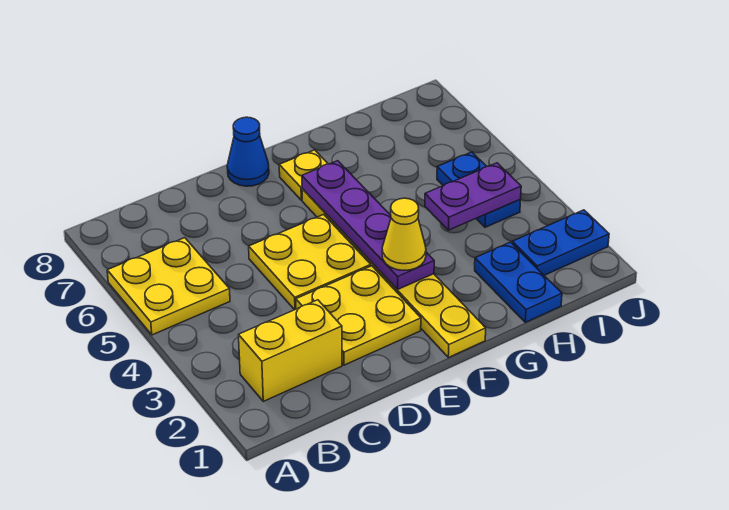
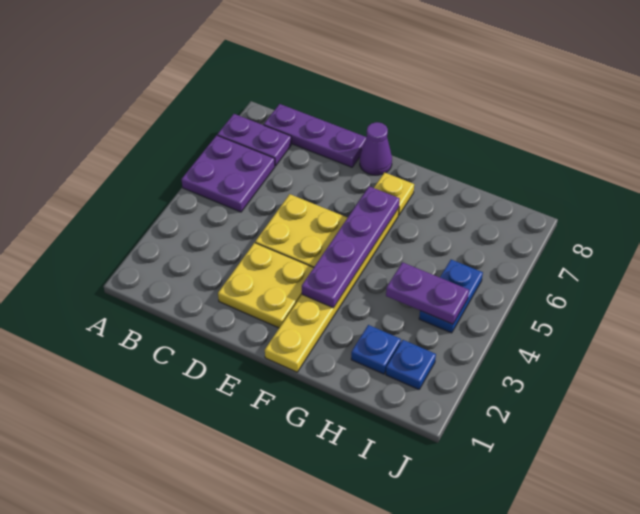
yellow 2x2 plate [107,238,230,335] -> purple 2x2 plate [181,135,275,212]
none -> purple 1x2 plate [217,114,291,166]
yellow 1x2 brick [239,300,342,401] -> none
none -> purple 1x3 plate [264,104,366,167]
blue 1x1 cone [227,117,269,186] -> purple 1x1 cone [360,122,392,175]
yellow 1x1 cone [382,198,426,270] -> none
blue 1x2 plate [475,242,562,322] -> blue 1x1 plate [351,325,401,374]
blue 1x2 plate [512,210,609,275] -> blue 1x1 plate [386,340,436,389]

